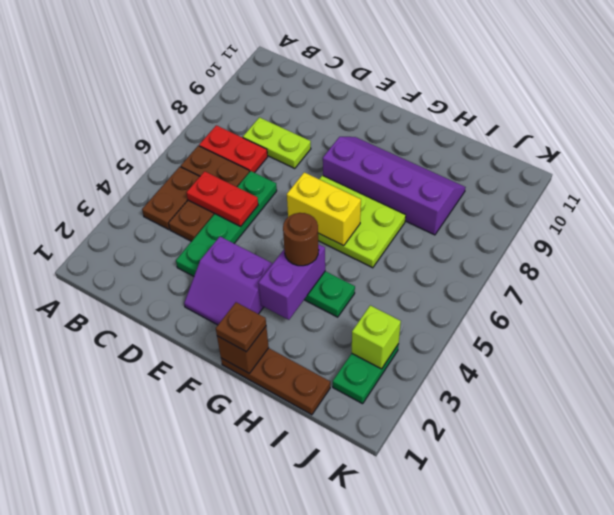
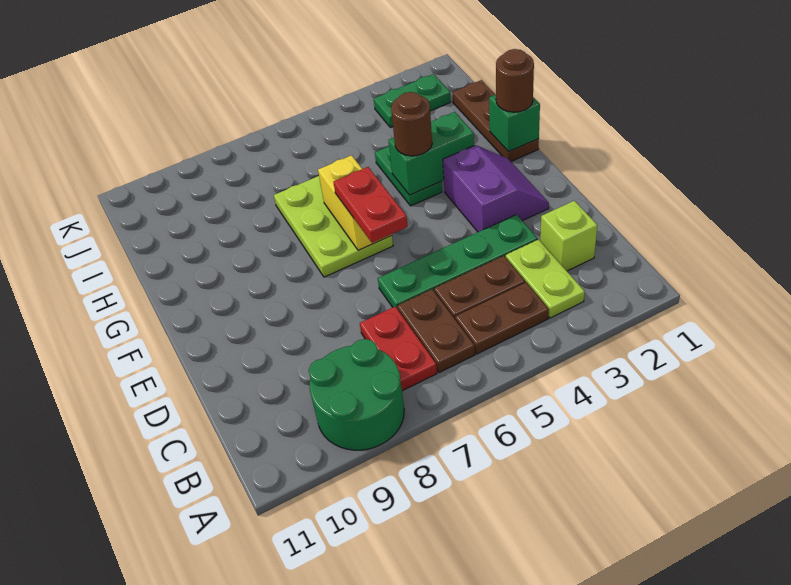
none -> green 2x2 round brick [309,339,404,450]
red 1x2 plate [187,171,258,226] -> red 1x2 plate moved to [333,167,408,243]
lime 1x2 plate [243,117,311,169] -> lime 1x2 plate moved to [506,239,585,318]
purple 2x4 slope [323,137,466,235] -> none
brown 1x1 brick [217,327,269,374] -> green 1x1 brick [489,94,540,152]
brown 1x1 plate [216,302,266,352] -> brown 1x1 round brick [496,49,534,112]
purple 1x2 brick [258,244,325,320] -> green 1x2 brick [388,112,474,195]
lime 1x1 brick [352,305,401,369] -> lime 1x1 brick moved to [540,201,597,271]

